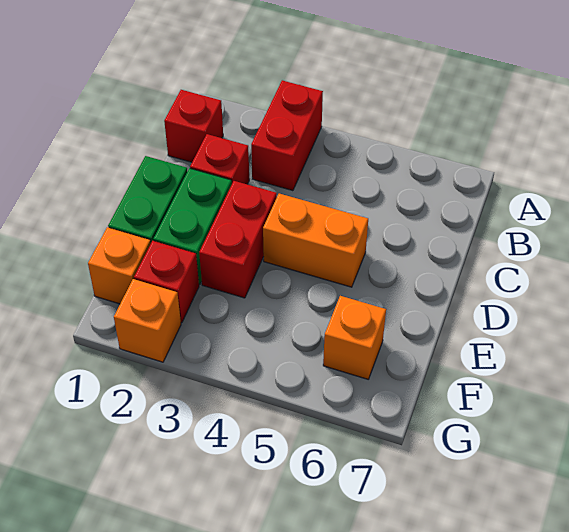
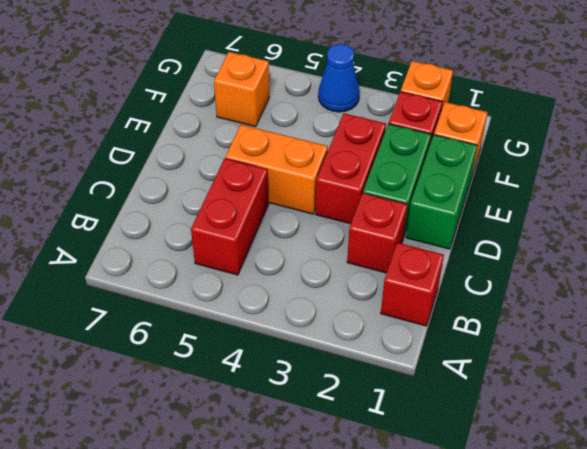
red 1x2 brick [251,80,323,191] -> red 1x2 brick moved to [191,159,269,275]
none -> blue 1x1 cone [318,44,360,112]

